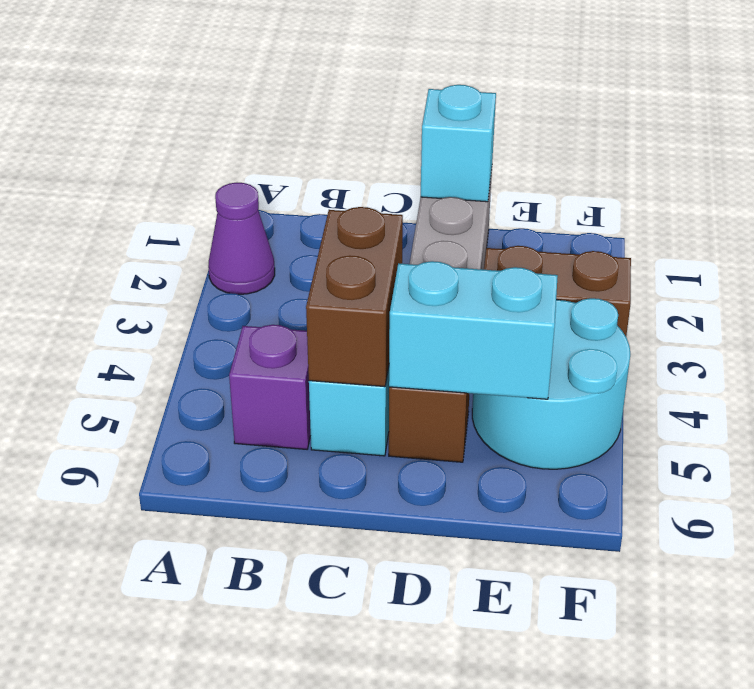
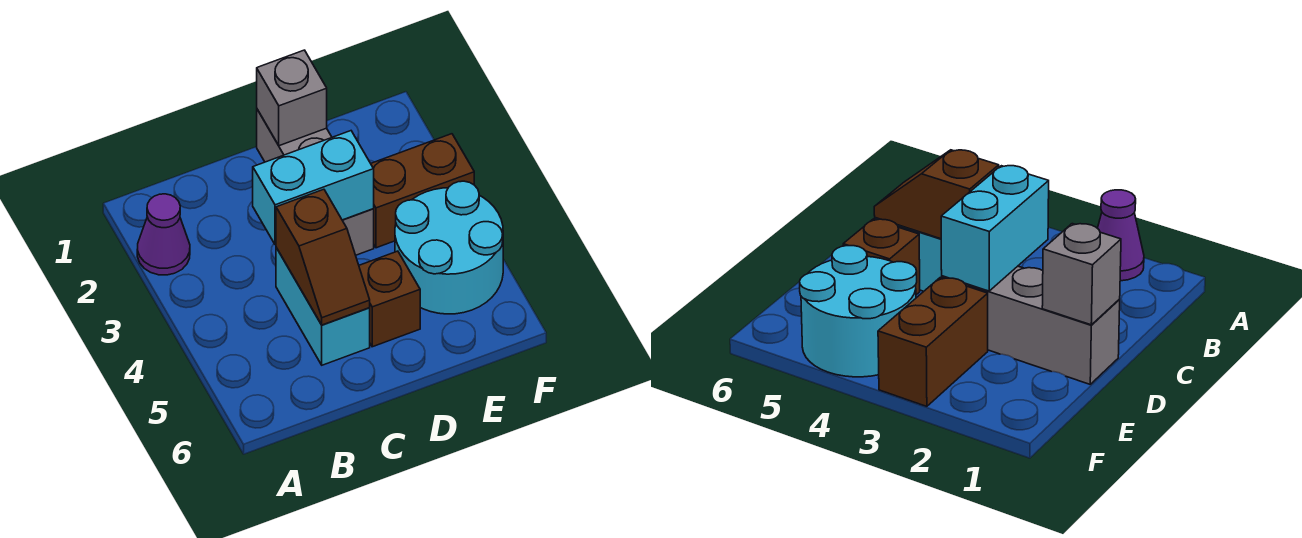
purple 1x1 brick [229,325,311,449] -> none
brown 1x2 brick [306,207,403,387] -> brown 1x2 slope [276,189,370,325]
cyan 1x1 brick [421,85,496,202] -> grey 1x1 brick [257,50,327,146]
cyan 1x2 brick [389,261,558,399] -> cyan 1x2 brick moved to [253,131,374,245]

